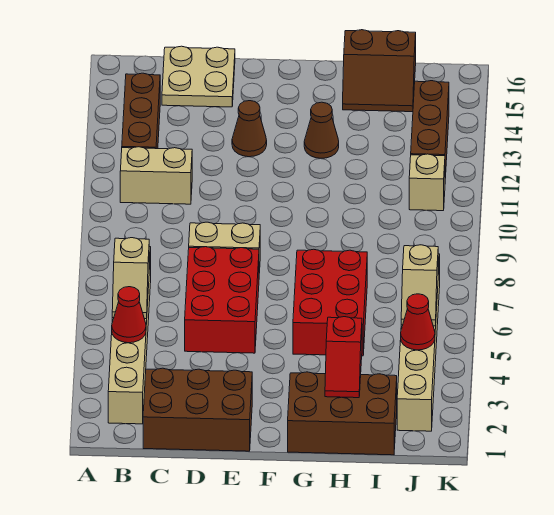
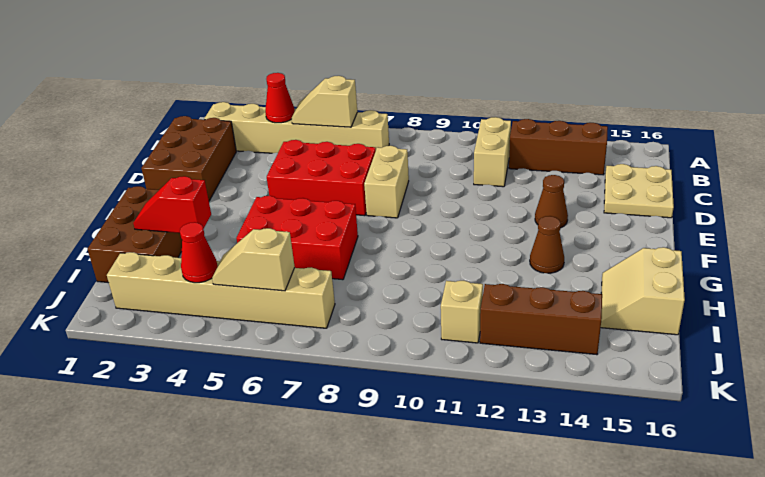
brown 2x2 slope [343,30,416,112] -> tan 2x2 slope [601,247,685,335]

